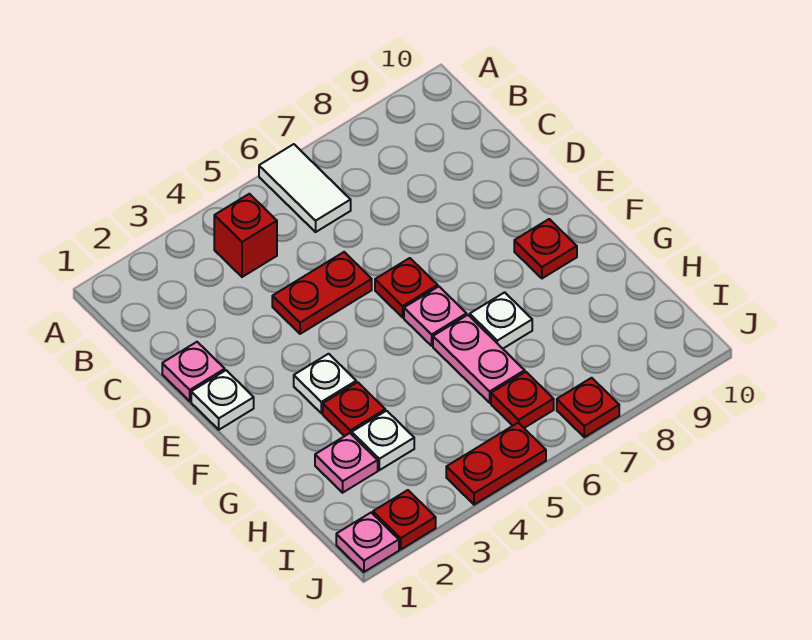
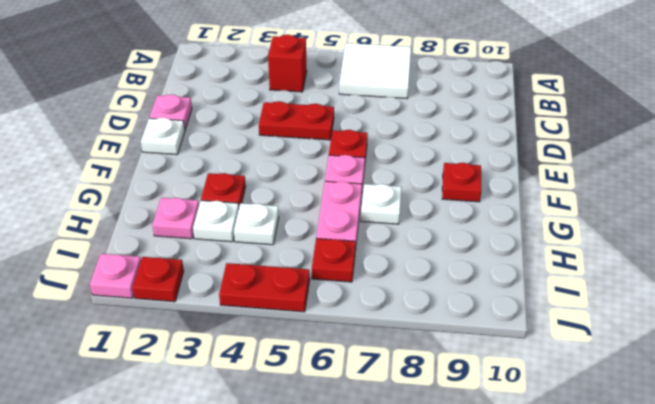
white 1x2 tile [259,144,351,232] -> white 2x2 tile [339,43,411,99]
white 1x1 plate [294,354,356,413] -> white 1x1 plate moved to [234,203,279,245]
red 1x1 plate [557,378,619,437] -> none

